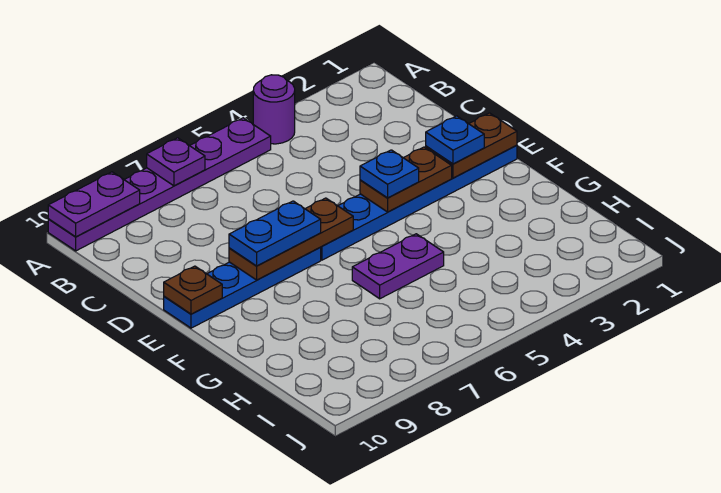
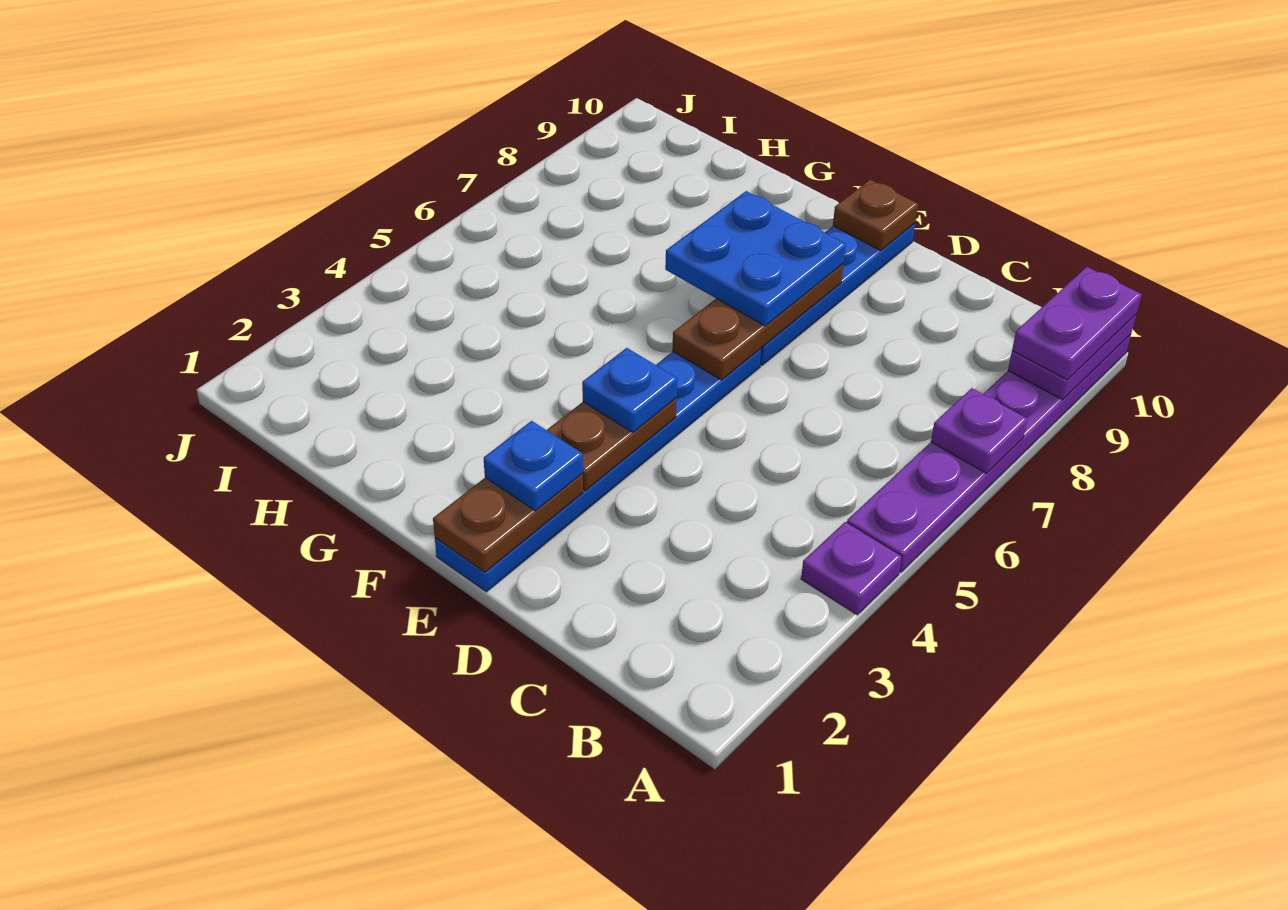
purple 1x1 round brick [253,75,295,144] -> purple 1x1 plate [801,522,902,615]
blue 1x2 plate [229,201,321,266] -> blue 2x2 plate [665,191,846,326]
purple 1x2 plate [352,234,444,299] -> purple 1x2 plate moved to [1012,267,1142,380]

